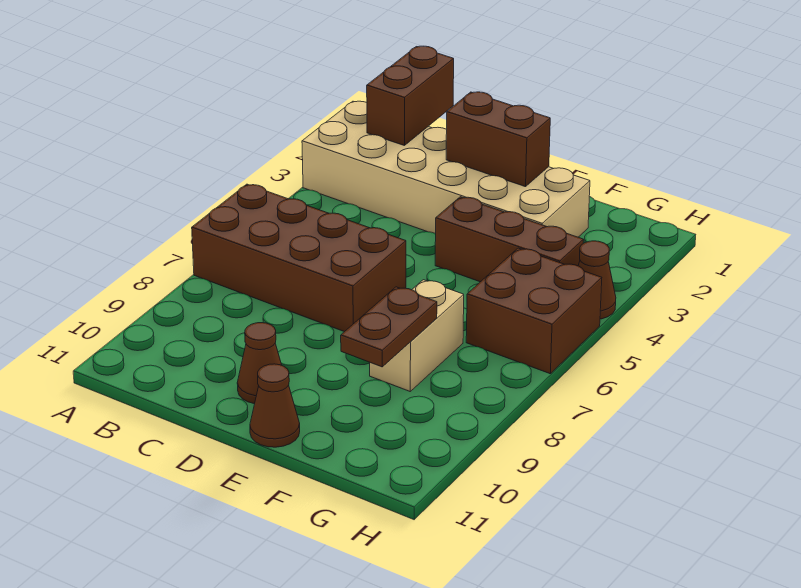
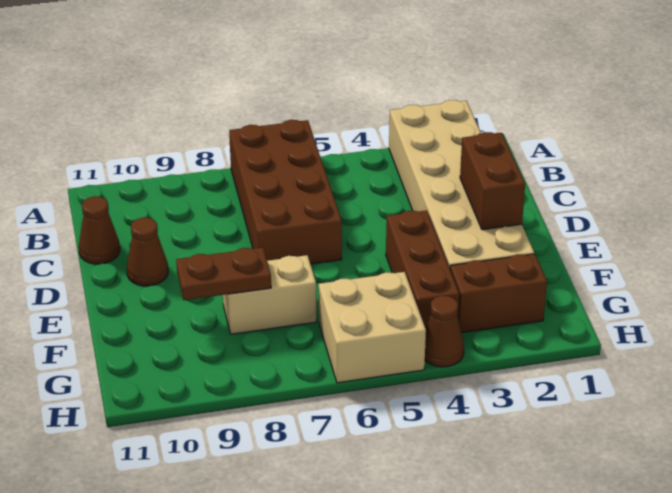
brown 1x2 brick [367,46,454,146] -> brown 1x2 brick moved to [450,254,547,333]
brown 1x1 cone [250,364,300,447] -> brown 1x1 cone moved to [79,196,120,264]
brown 2x2 brick [466,248,602,374] -> tan 2x2 brick [319,272,426,383]

